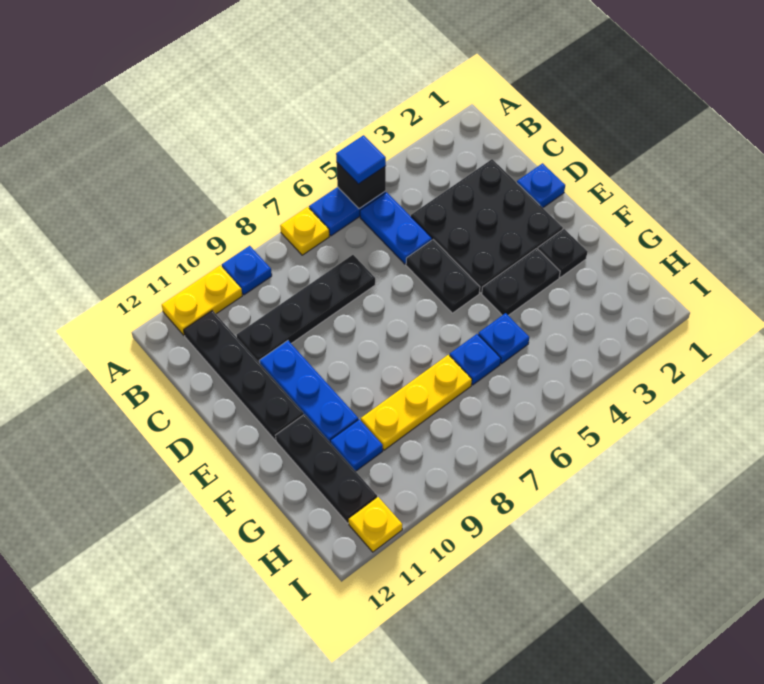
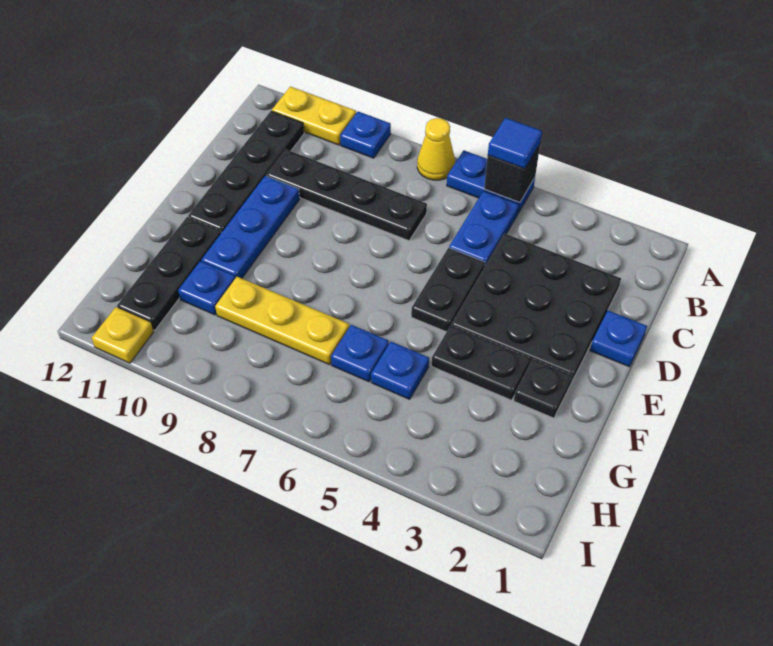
yellow 1x1 plate [280,207,329,255] -> yellow 1x1 cone [417,118,455,180]

